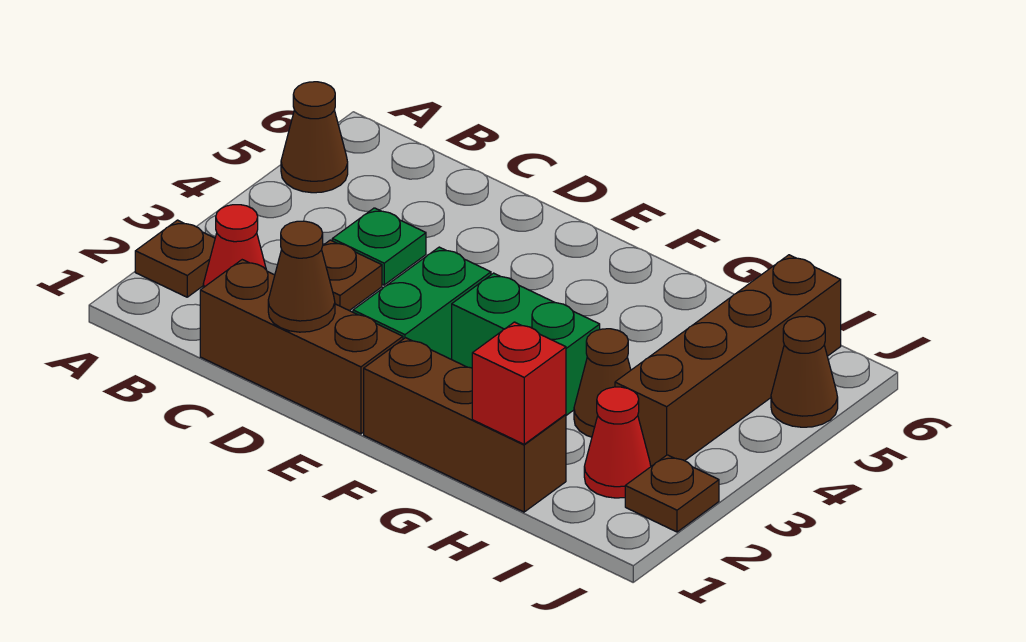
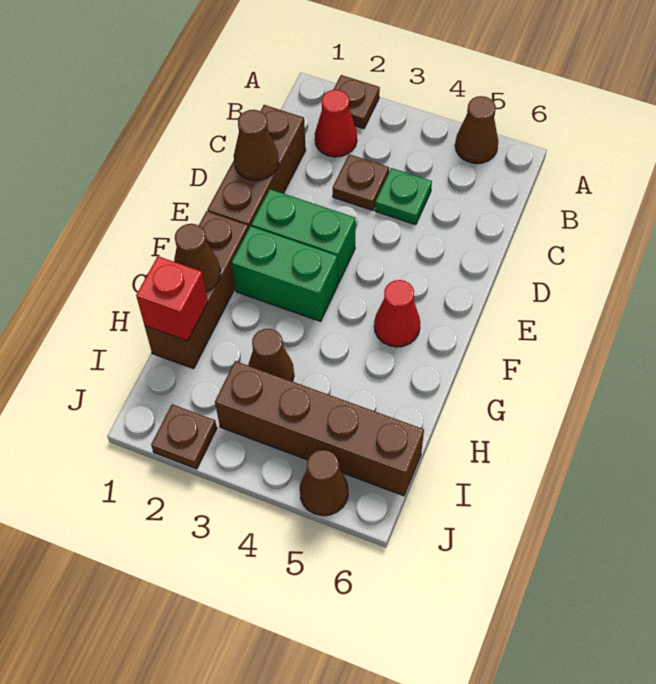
green 1x2 brick [452,273,600,415] -> green 1x2 brick turned to [232,226,338,321]
none -> brown 1x1 cone [174,224,221,292]
red 1x1 cone [584,387,651,498] -> red 1x1 cone moved to [374,280,420,347]

